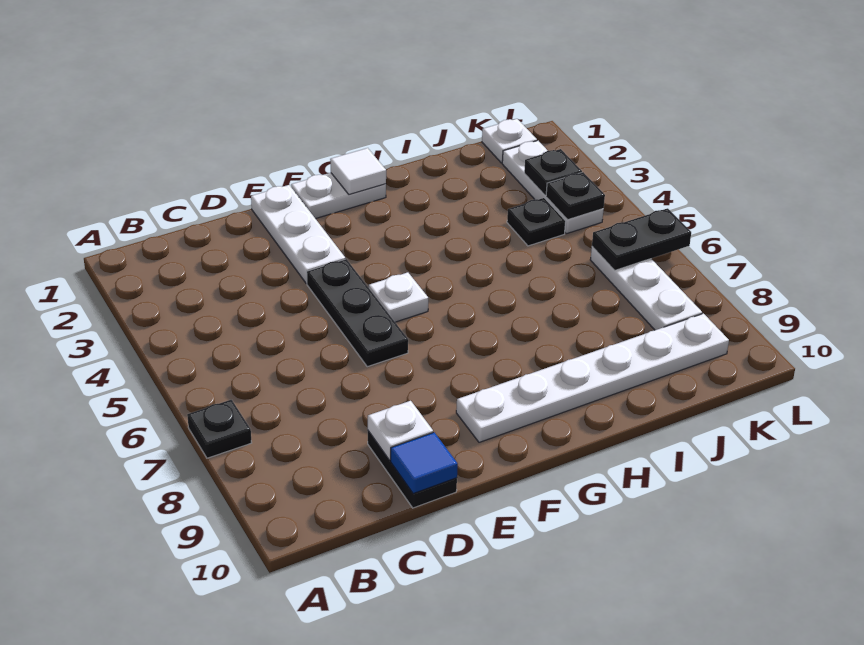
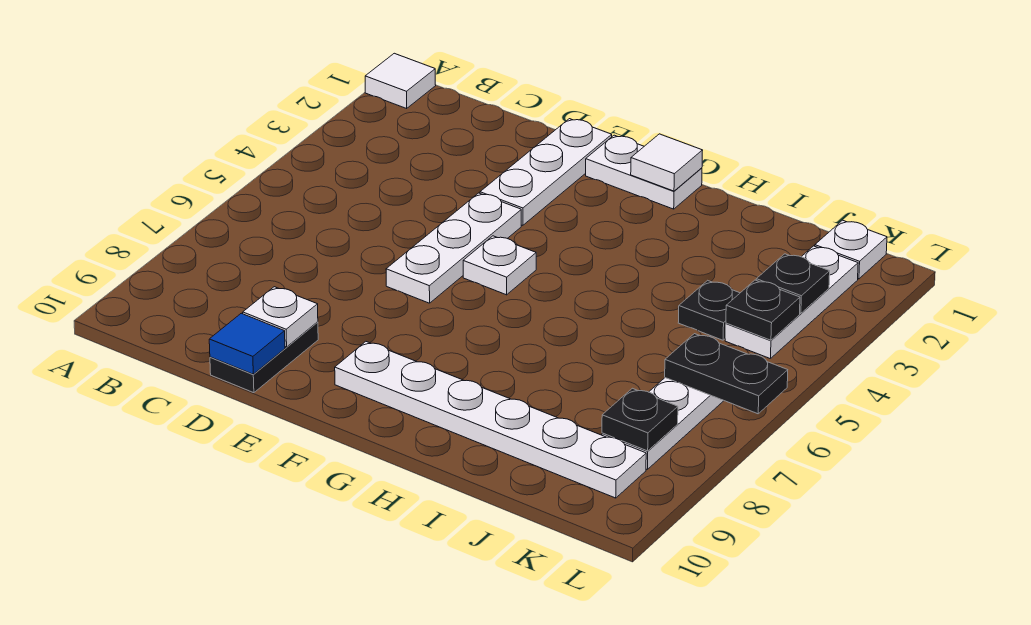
none -> white 1x1 tile [365,53,436,108]
black 1x1 plate [187,400,252,458] -> black 1x1 plate moved to [602,388,678,451]
black 1x3 plate [307,259,408,367] -> white 1x3 plate [386,193,521,303]

